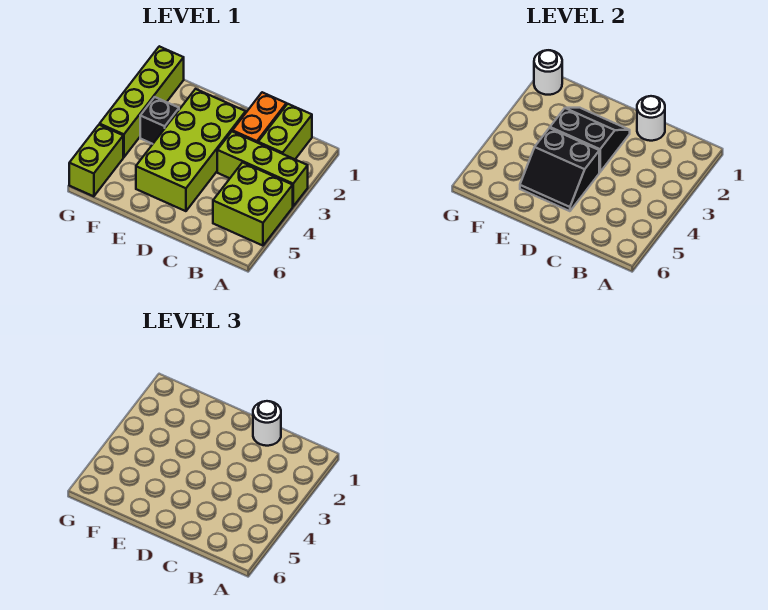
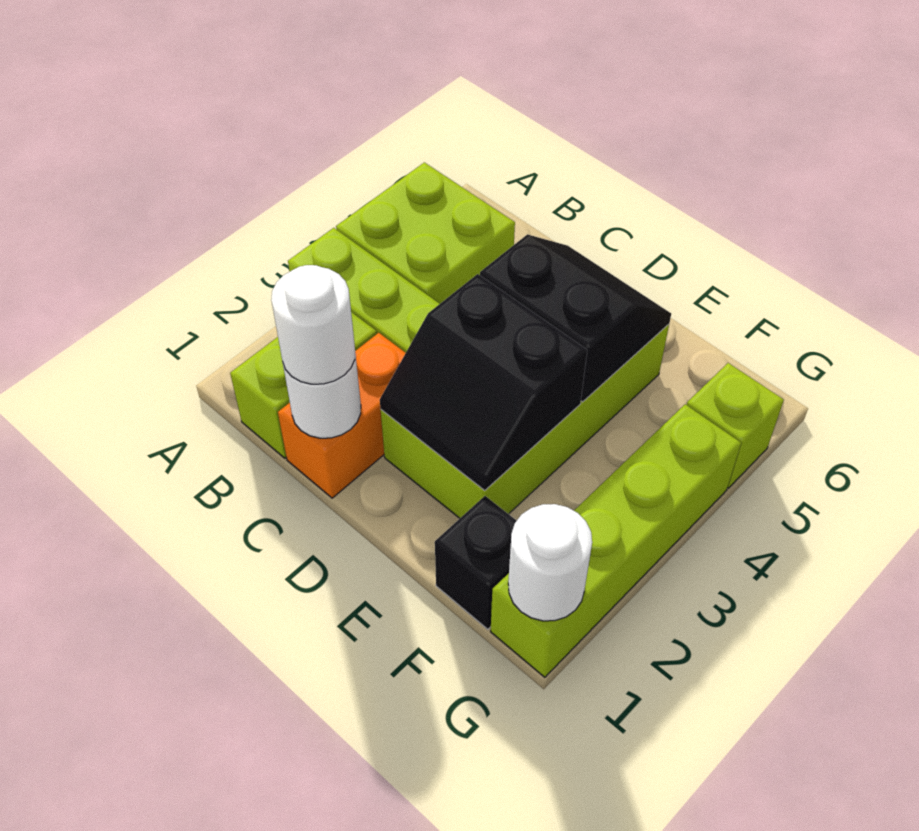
black 1x1 brick [140,97,179,144] -> black 1x1 brick moved to [435,496,517,629]
lime 1x2 brick [69,125,123,196] -> lime 1x1 brick [687,363,784,488]

